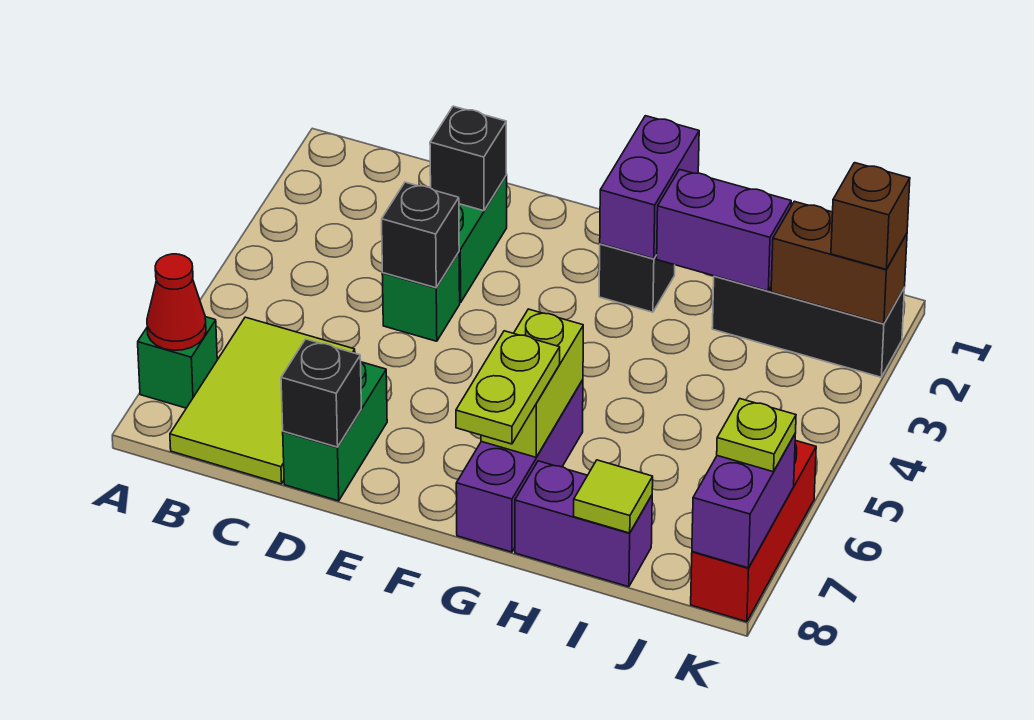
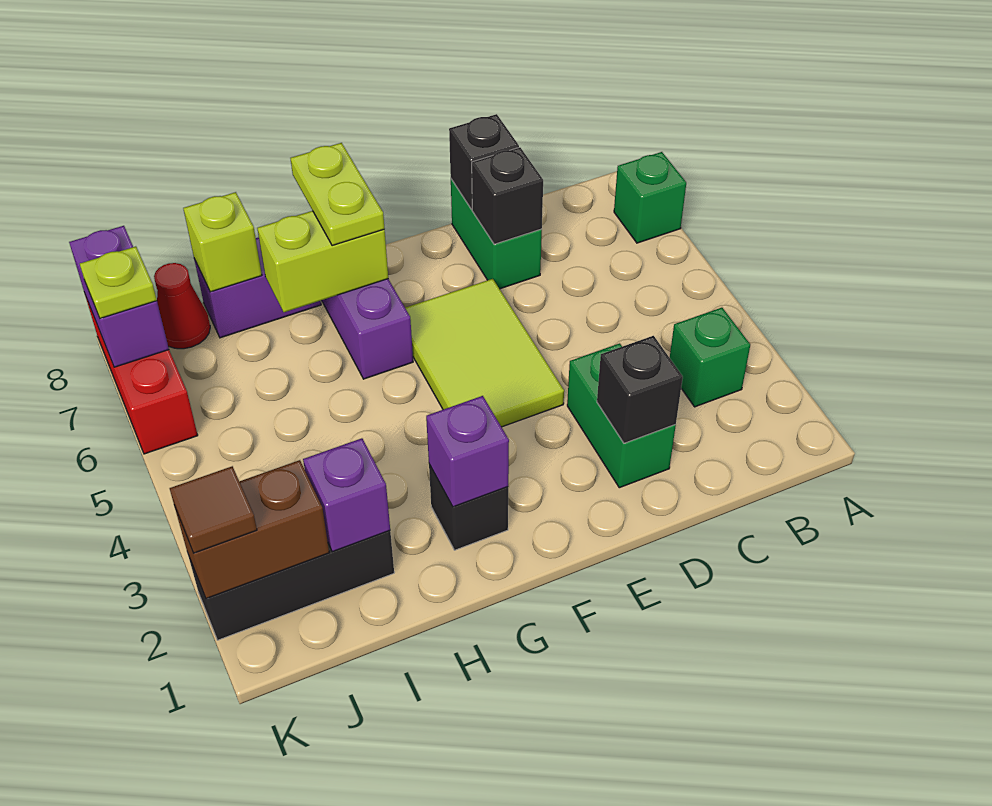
red 1x1 cone [147,254,206,350] -> red 1x1 cone moved to [154,263,210,349]
lime 2x3 tile [170,317,355,484] -> lime 2x3 tile moved to [405,279,564,427]
green 1x1 brick [382,252,460,341] -> green 1x1 brick moved to [670,308,750,407]
black 1x1 brick [382,182,459,288] -> black 1x1 brick moved to [472,147,543,244]
purple 1x2 brick [600,116,699,259] -> purple 1x1 brick [426,396,509,507]
lime 1x2 brick [481,309,583,457] -> lime 1x2 brick turned to [257,211,388,312]
purple 1x2 brick [657,169,791,291] -> purple 1x1 brick [303,438,390,552]
lime 1x1 tile [574,460,653,533] -> lime 1x1 brick [183,192,262,292]
brown 1x1 brick [831,163,910,269] -> brown 1x1 tile [170,466,257,553]

